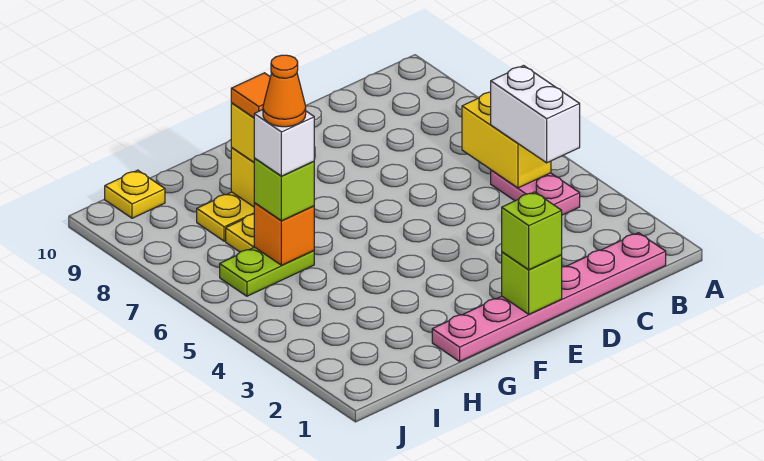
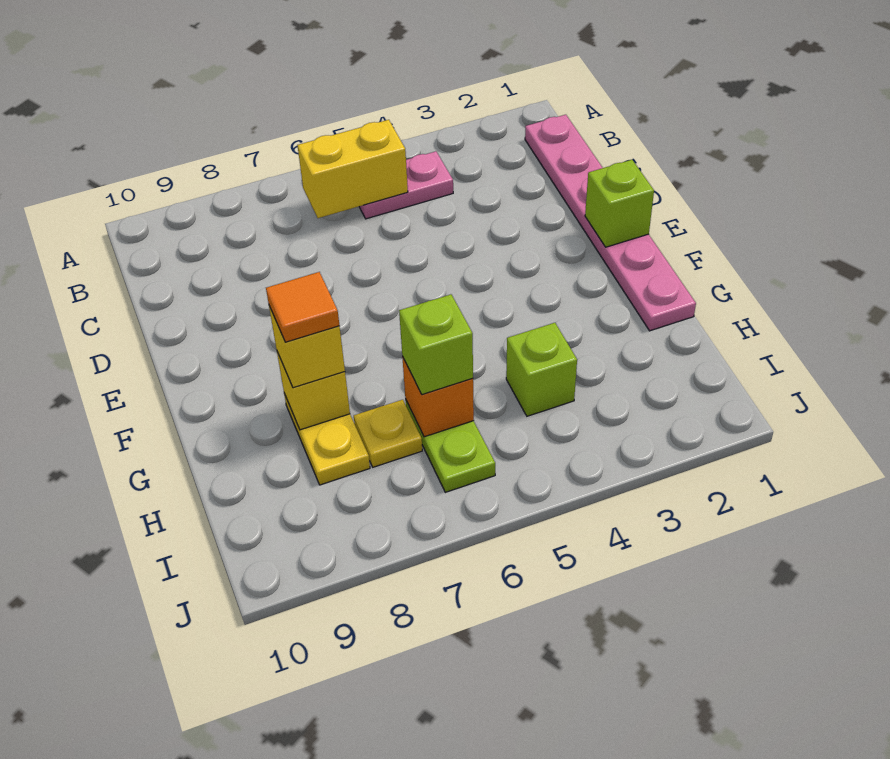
white 1x2 brick [491,66,580,163] -> none
lime 1x1 brick [502,192,562,270] -> lime 1x1 brick moved to [506,323,577,416]
white 1x1 brick [254,110,314,176] -> none
orange 1x1 cone [263,55,306,127] -> none
yellow 1x1 plate [105,170,165,218] -> none

